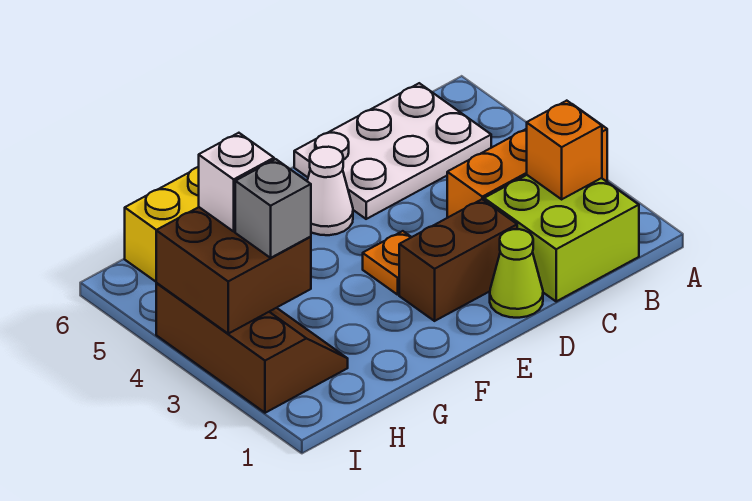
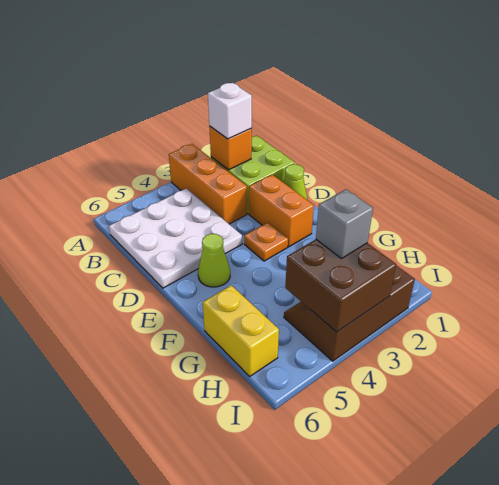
white 2x3 plate [294,83,491,219] -> white 3x3 plate [109,188,242,288]
brown 1x2 brick [399,199,517,321] -> orange 1x2 brick [249,175,314,247]
white 1x1 cone [307,147,353,235] -> lime 1x1 cone [198,234,230,287]
white 1x1 brick [199,133,274,231] -> white 1x1 brick moved to [208,83,252,139]

